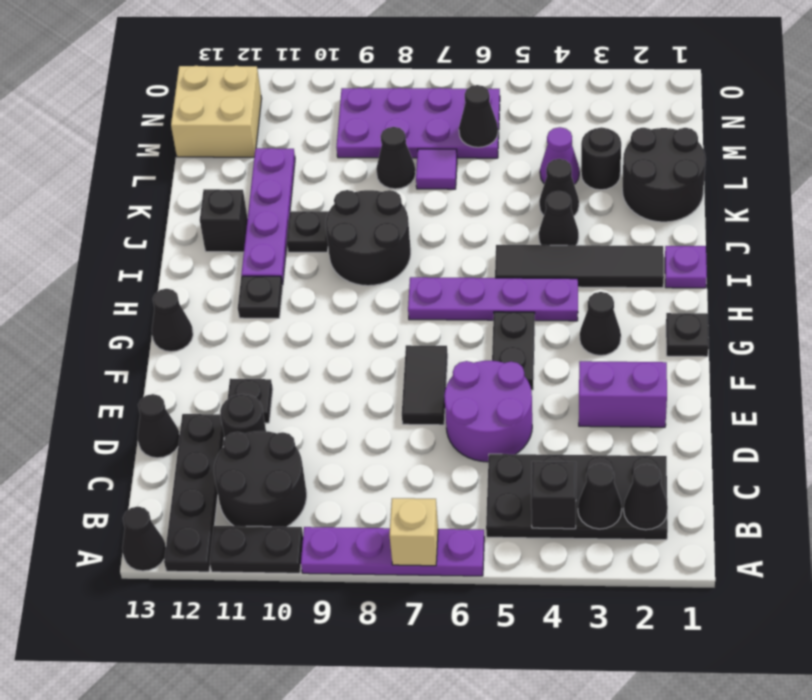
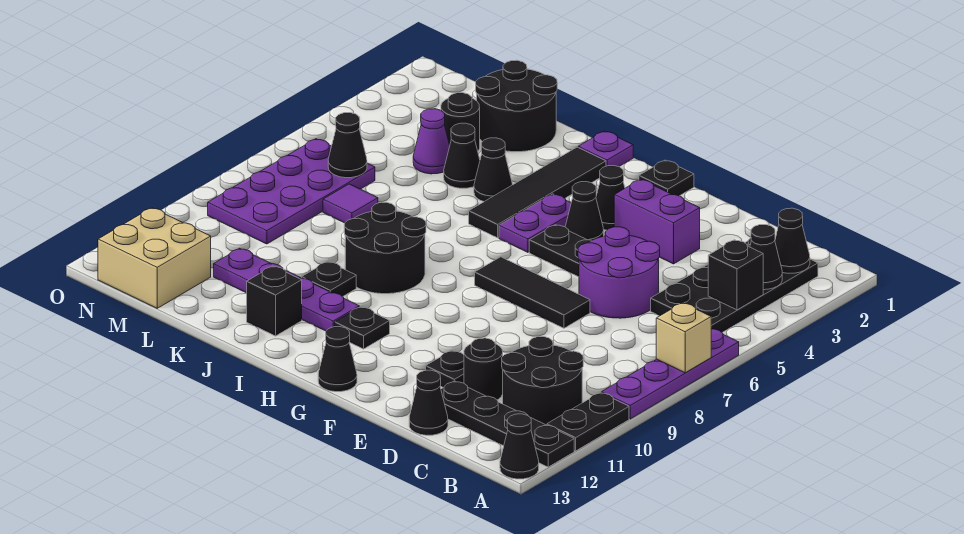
purple 1x2 brick [579,361,667,427] -> purple 1x2 brick turned to [614,179,700,264]
black 1x2 tile [402,345,448,425] -> black 1x3 tile [475,257,590,328]
purple 1x4 plate [408,277,578,321] -> purple 1x2 plate [499,194,571,252]
black 1x1 cone [376,127,416,189] -> black 1x1 cone moved to [565,182,604,240]

